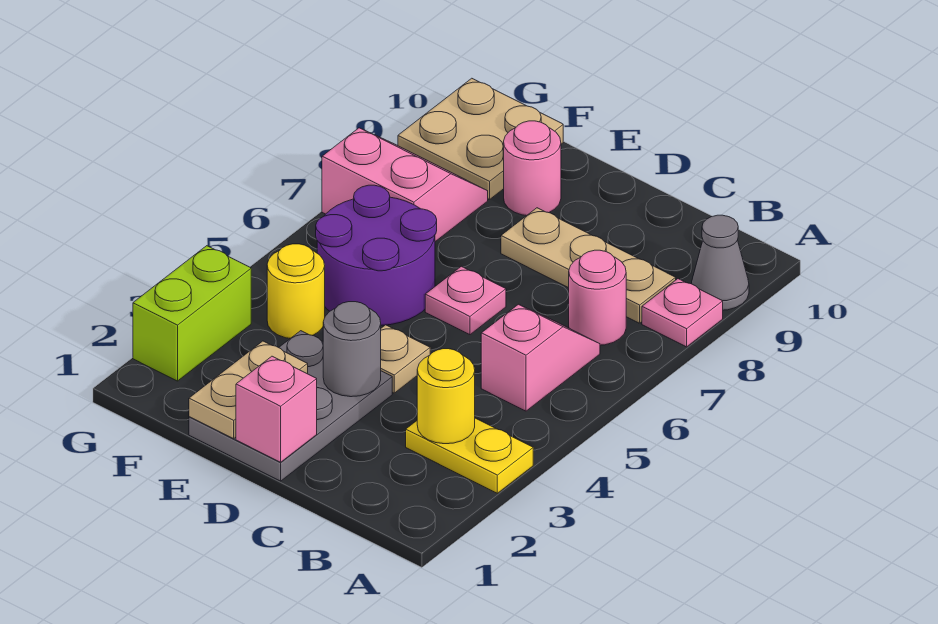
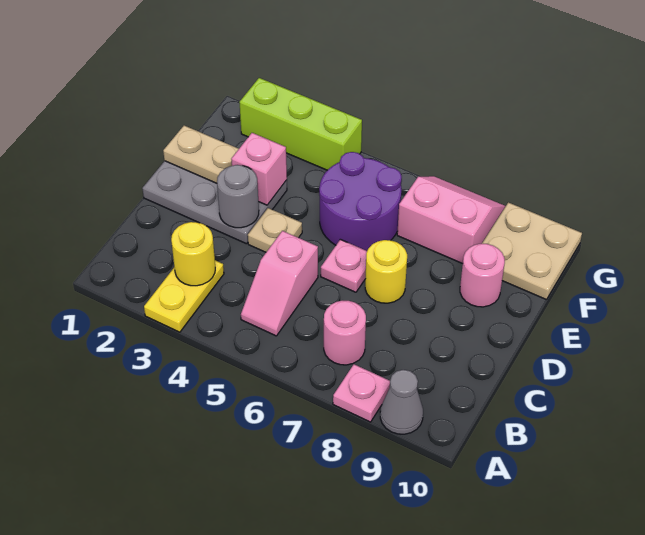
pink 1x2 slope [481,304,600,411] -> pink 1x2 slope turned to [241,231,318,336]
tan 1x3 plate [501,208,676,323] -> none
pink 1x1 brick [236,356,317,462] -> pink 1x1 brick moved to [231,133,287,205]
yellow 1x1 round brick [267,244,325,338] -> yellow 1x1 round brick moved to [365,240,407,303]
pink 2x2 slope [322,128,488,242] -> pink 2x2 slope turned to [397,176,506,264]
lime 1x2 brick [133,246,251,381] -> lime 1x3 brick [239,78,362,170]

